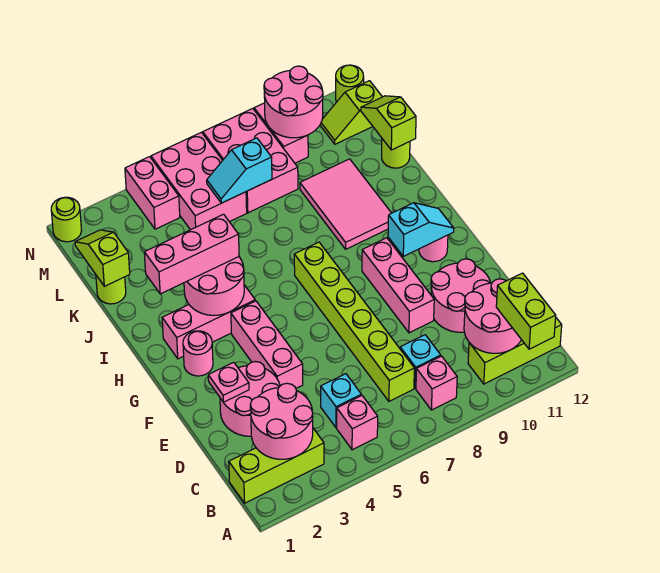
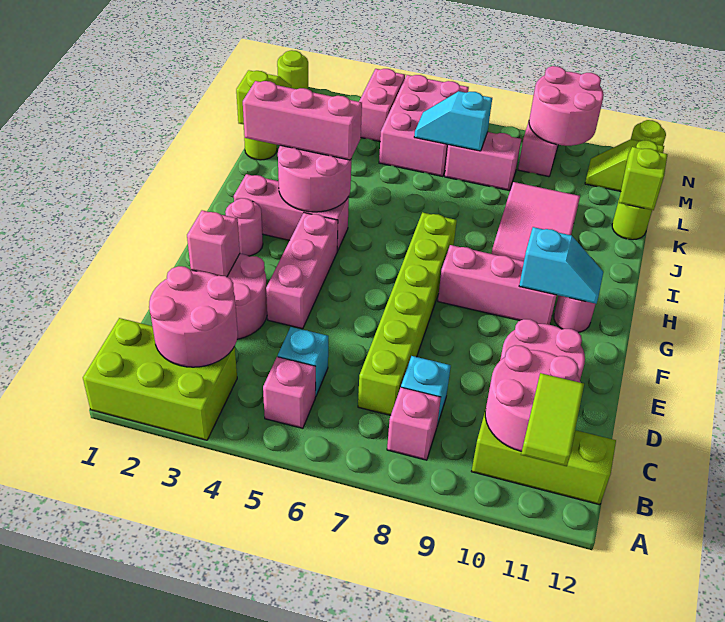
lime 1x2 brick [496,273,556,349] -> lime 1x2 tile [521,373,584,466]
lime 1x3 brick [229,428,324,503] -> lime 2x3 brick [83,318,237,440]
pink 1x1 plate [208,362,249,402] -> pink 1x1 brick [187,210,240,277]
pink 1x3 brick [362,238,434,333] -> pink 1x3 brick turned to [438,245,557,325]
pink 2x3 brick [203,109,298,213] -> pink 1x2 brick [445,132,521,191]

